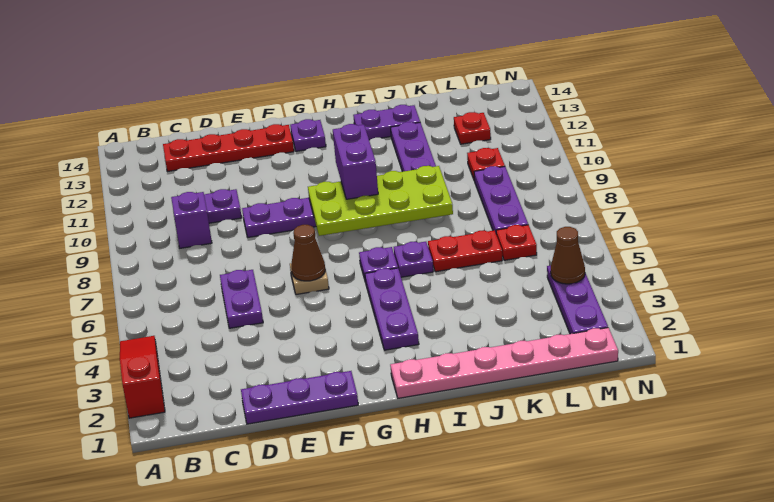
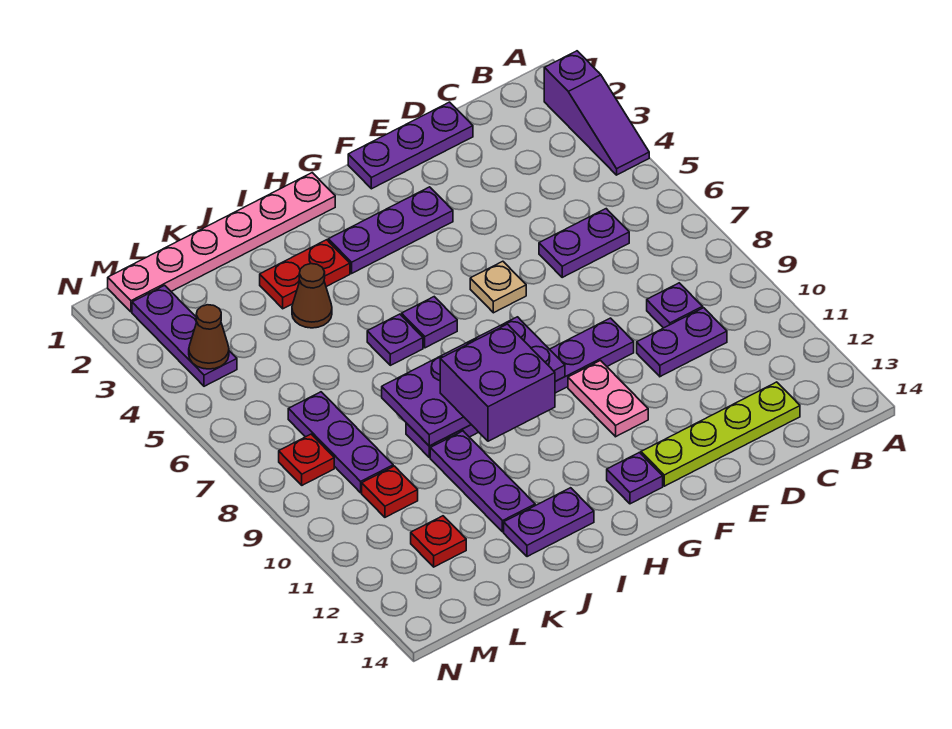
red 1x3 slope [120,336,165,418] -> purple 1x3 slope [544,51,649,175]
purple 1x1 brick [171,192,212,248] -> purple 1x1 plate [647,283,703,328]
red 1x4 plate [163,124,294,172] -> lime 1x4 plate [641,382,800,486]
purple 1x2 plate [220,270,263,328] -> purple 1x2 plate turned to [539,209,629,277]
brown 1x1 cone [291,225,325,281] -> brown 1x1 cone moved to [292,264,332,328]
none -> pink 1x2 plate [568,361,648,437]
lime 2x4 plate [308,166,453,236] -> purple 2x4 plate [382,317,565,446]
purple 1x3 plate [365,268,419,350] -> purple 1x3 plate turned to [328,187,453,273]
purple 1x2 brick [333,124,378,199] -> purple 2x2 brick [440,324,555,441]
red 1x2 plate [428,230,502,272] -> red 1x2 plate moved to [260,240,350,309]
red 1x1 plate [496,225,537,260] -> red 1x1 plate moved to [279,434,334,485]

